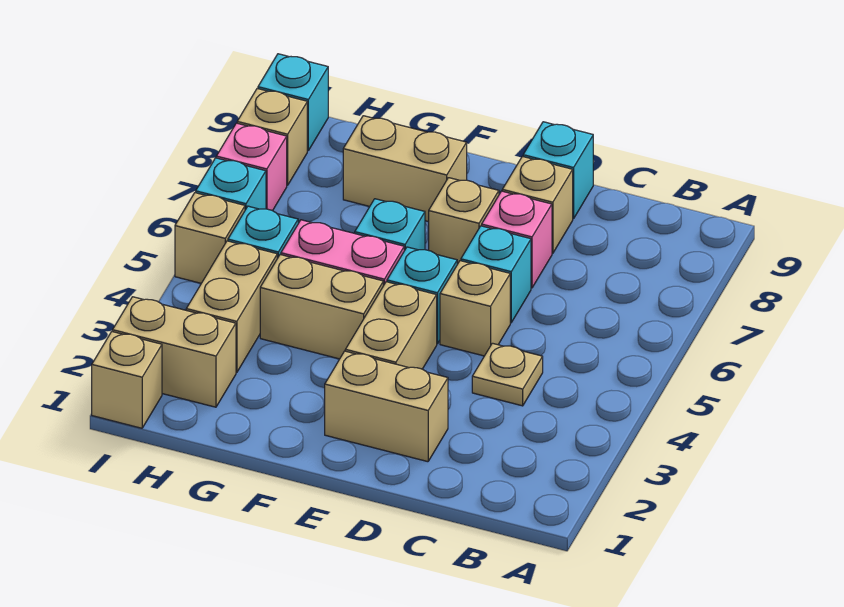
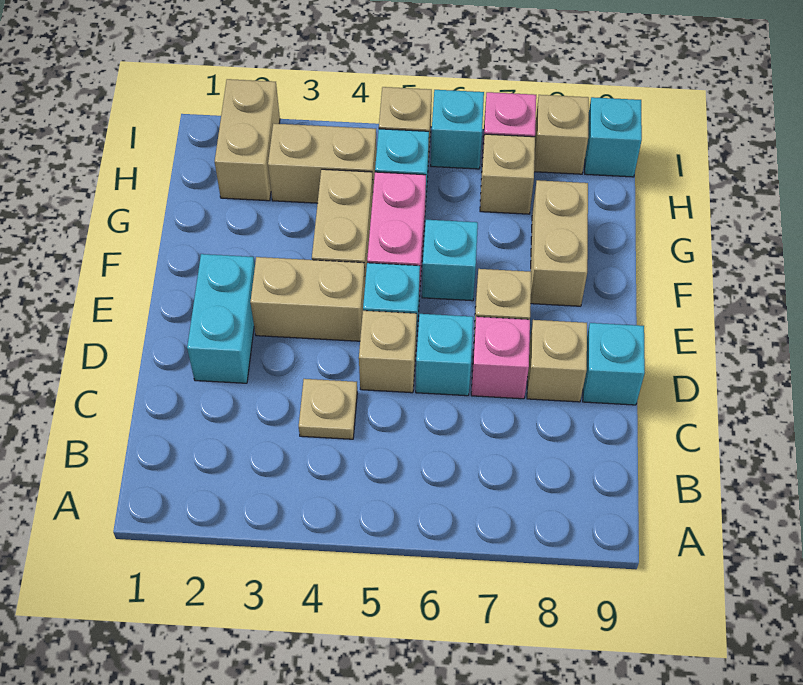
tan 1x2 brick [325,351,448,462] -> cyan 1x2 brick [187,254,255,383]
tan 1x1 brick [92,332,162,428] -> tan 1x1 brick moved to [480,134,535,214]

